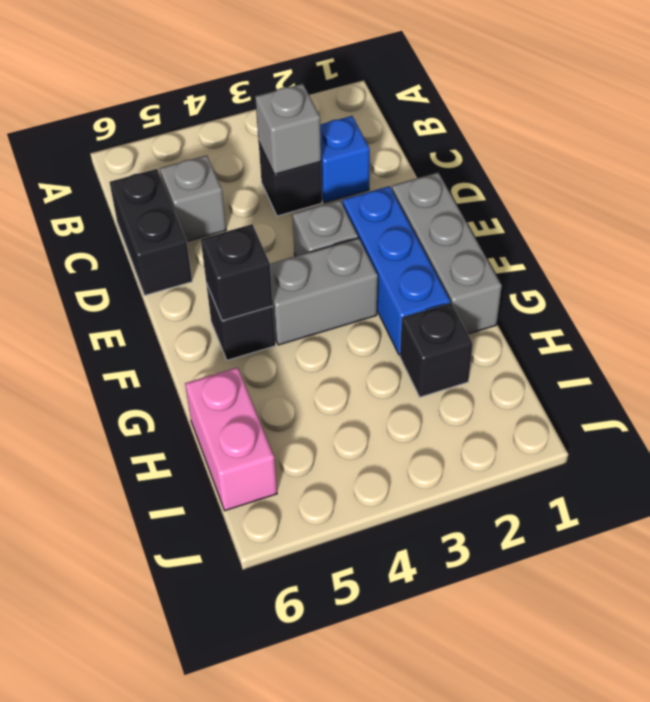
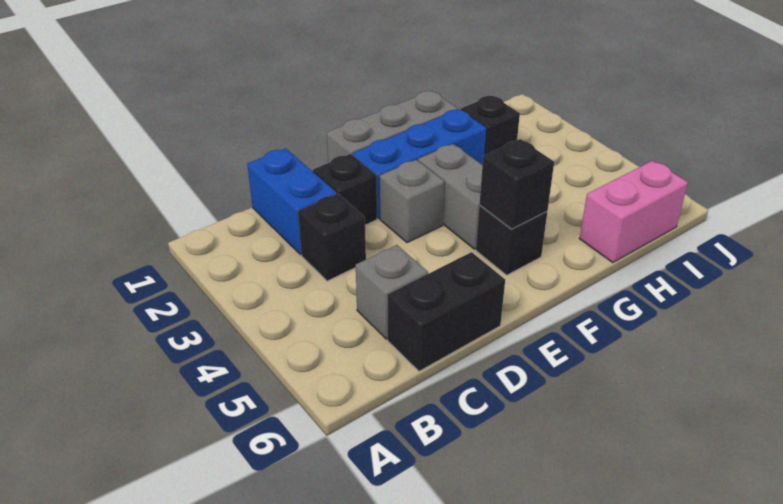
blue 1x1 brick [320,116,370,203] -> blue 1x2 brick [247,148,337,255]
grey 1x1 brick [255,84,321,174] -> none
none -> black 1x1 brick [313,154,377,225]

